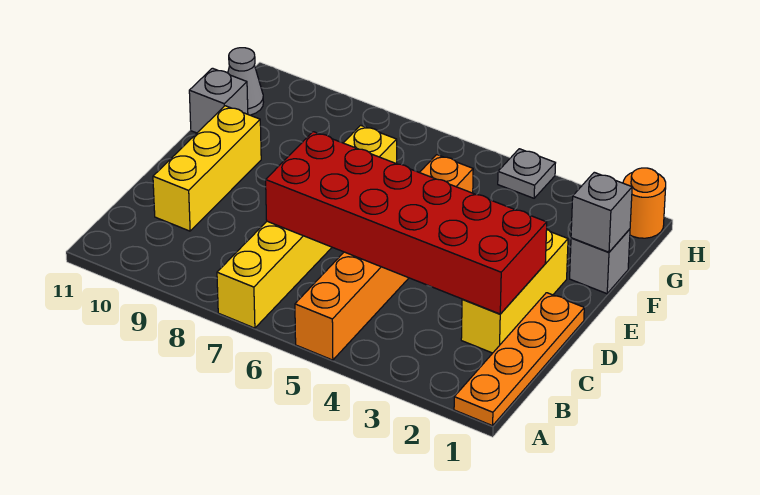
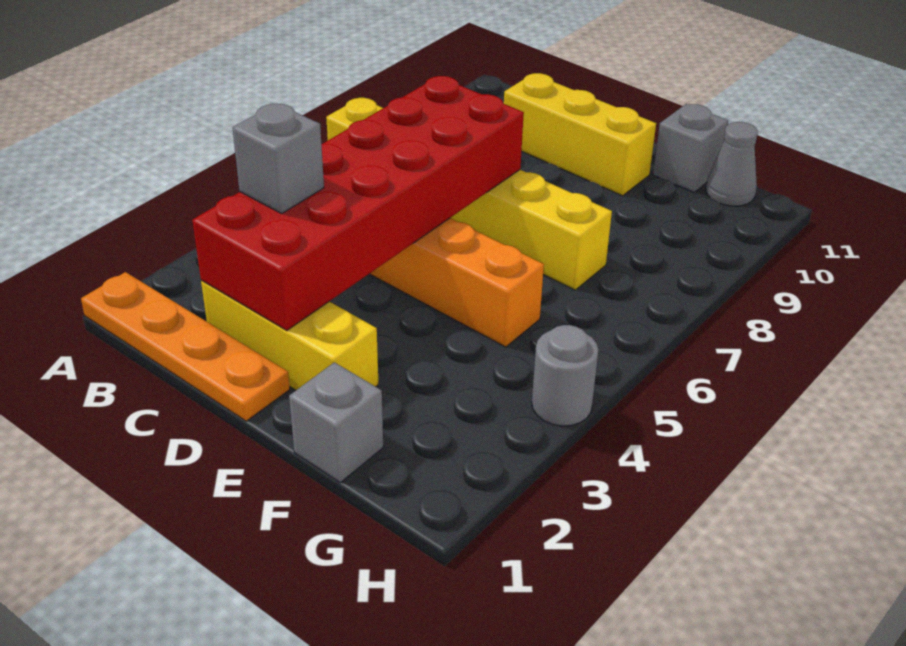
grey 1x1 brick [571,172,632,252] -> grey 1x1 brick moved to [232,103,324,213]
orange 1x1 round brick [623,168,666,238] -> none
grey 1x1 plate [498,149,555,198] -> grey 1x1 round brick [532,325,598,426]

